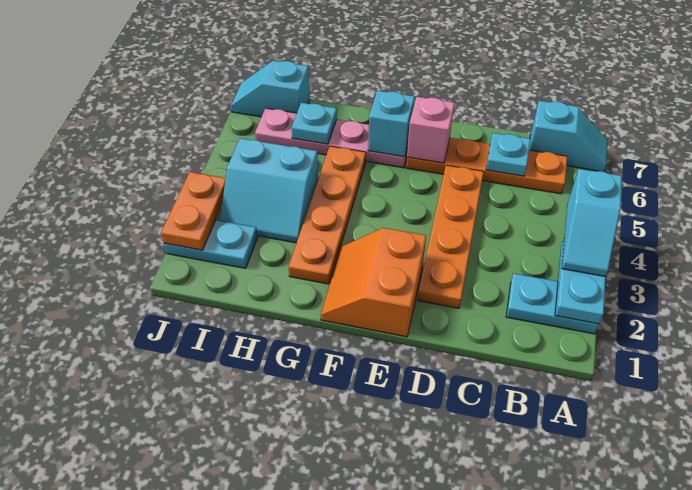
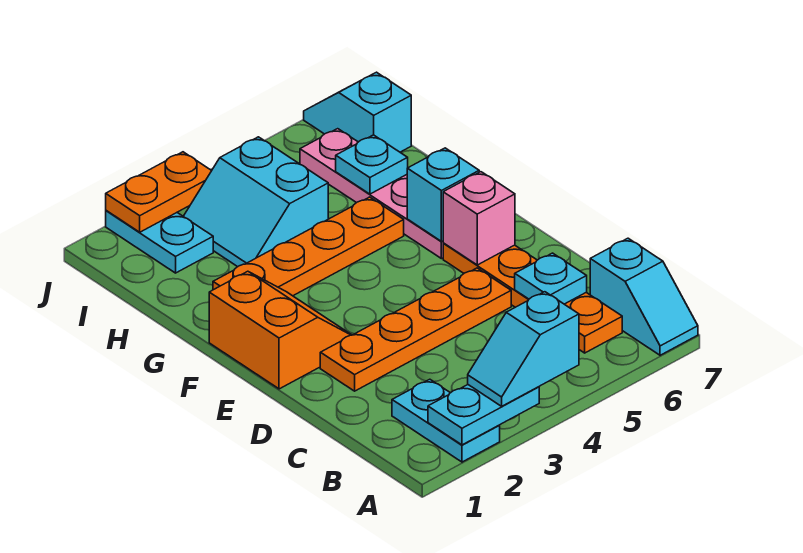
orange 2x2 slope [321,228,426,337] -> orange 2x2 slope turned to [209,271,351,389]

